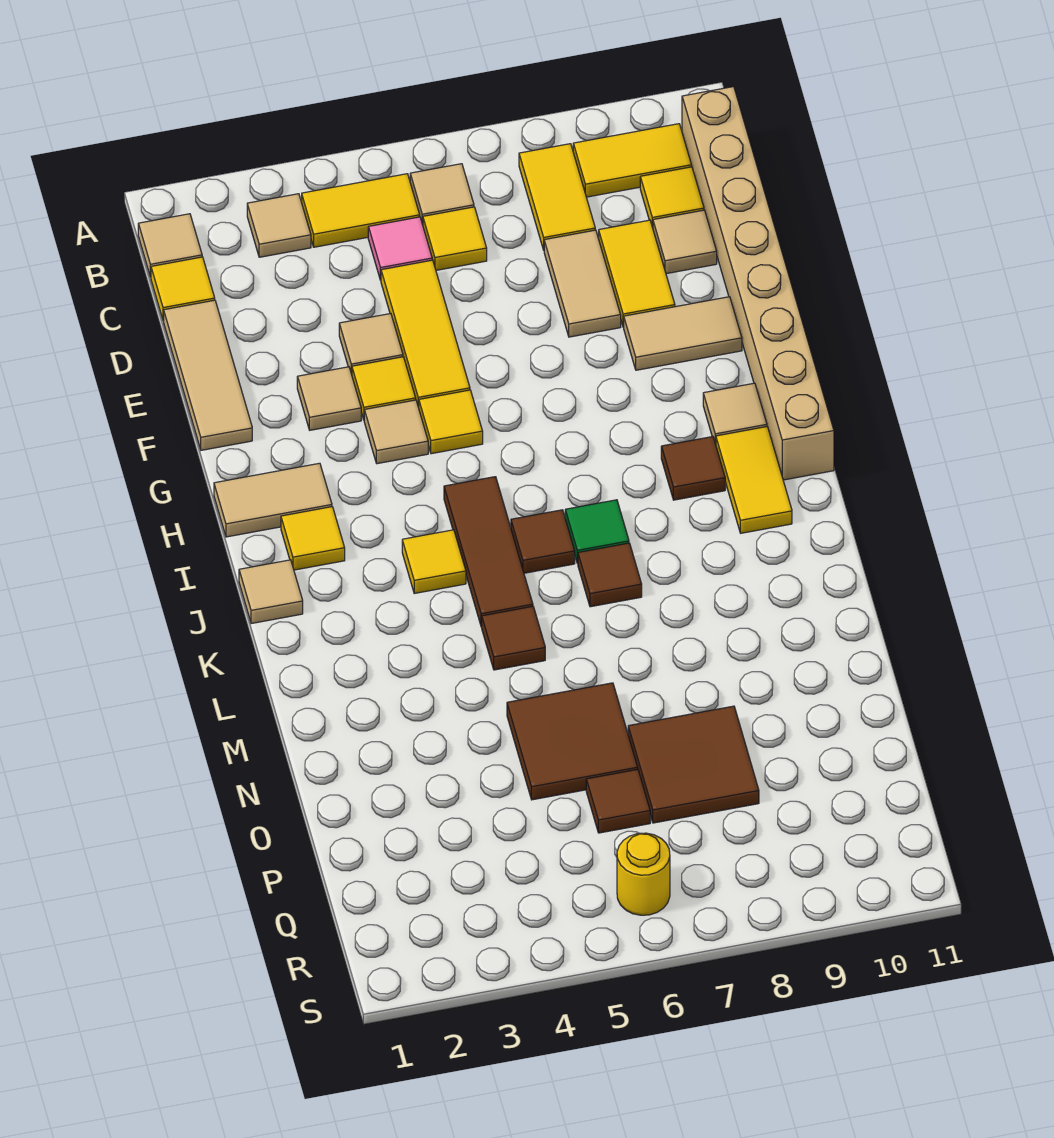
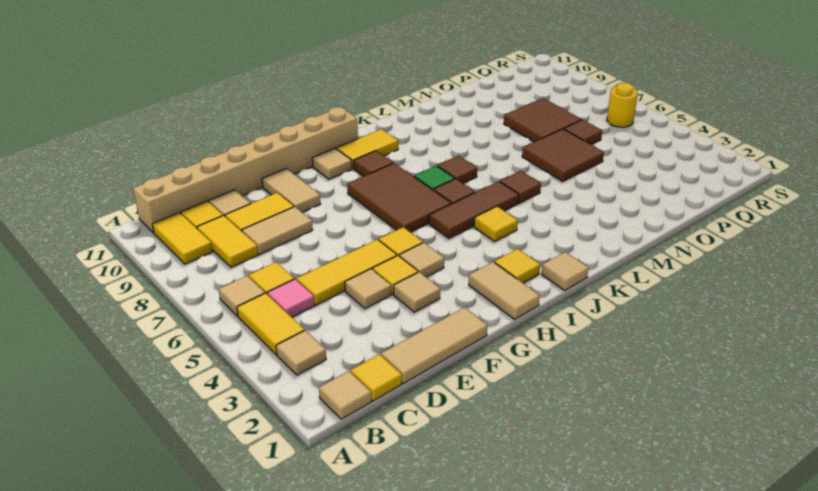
yellow 1x2 tile [519,144,595,250] -> yellow 1x2 tile turned to [197,216,258,267]
none -> brown 2x3 tile [347,163,451,232]

